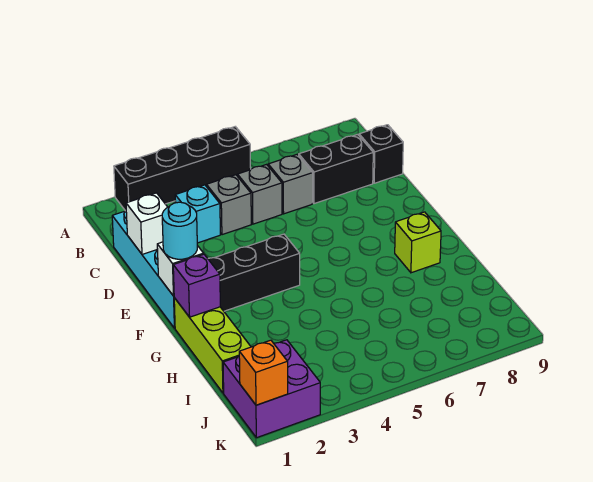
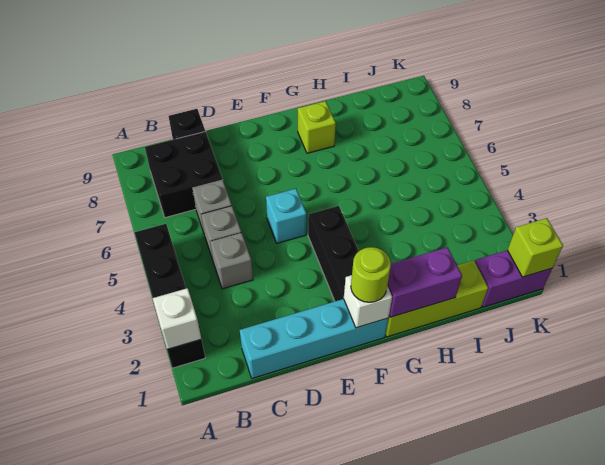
cyan 1x1 brick [175,185,220,243] -> cyan 1x1 brick moved to [266,189,306,243]
black 1x2 brick [299,134,373,204] -> black 2x2 brick [145,132,223,218]
white 1x1 brick [126,193,167,254] -> white 1x1 brick moved to [153,288,201,349]
cyan 1x1 round brick [162,202,197,259] -> lime 1x1 round brick [351,247,391,302]
purple 1x1 brick [173,254,220,317] -> purple 1x2 brick [387,247,462,317]
purple 2x2 brick [223,340,320,438] -> purple 1x2 brick [475,250,552,307]
orange 1x1 brick [239,340,288,405] -> lime 1x1 brick [508,218,563,277]

